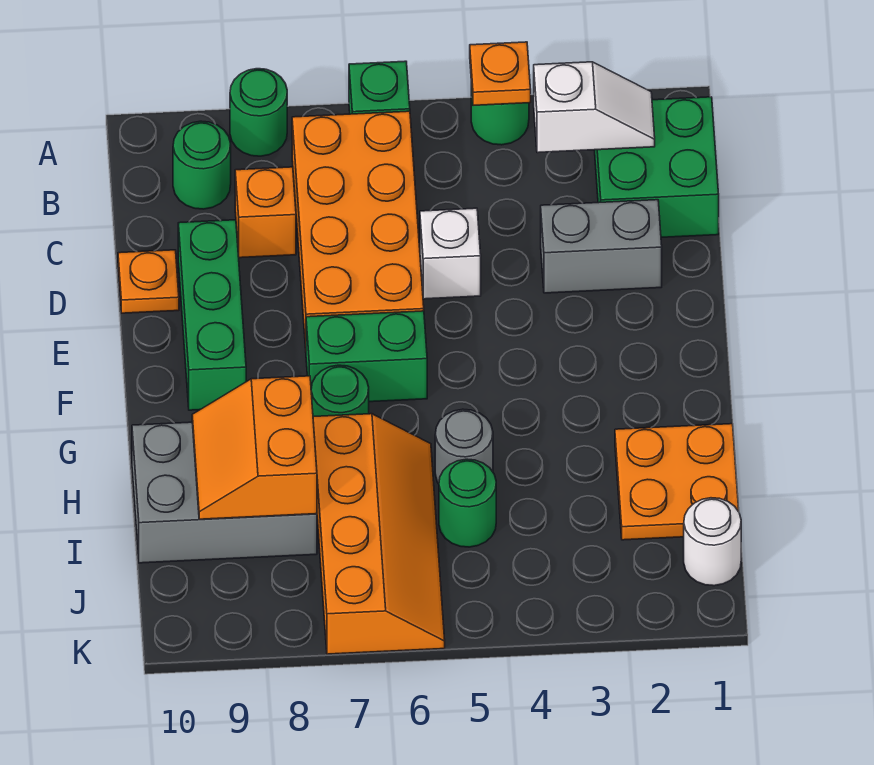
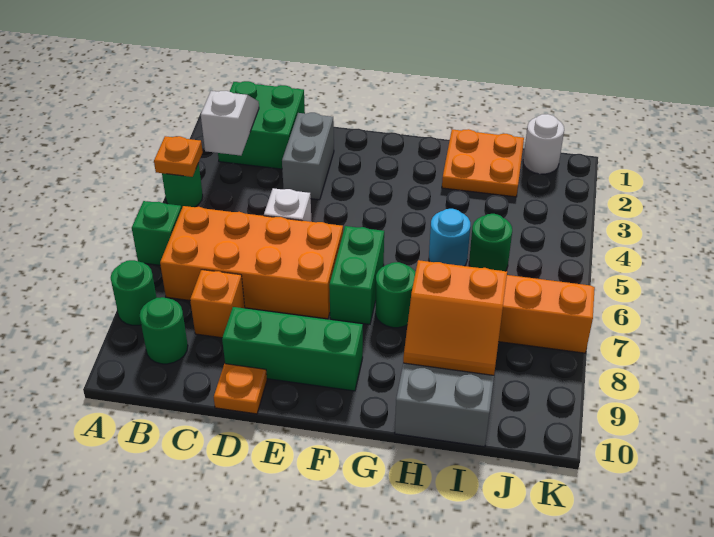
grey 1x1 round brick [435,409,493,484] -> cyan 1x1 round brick [429,209,470,266]

